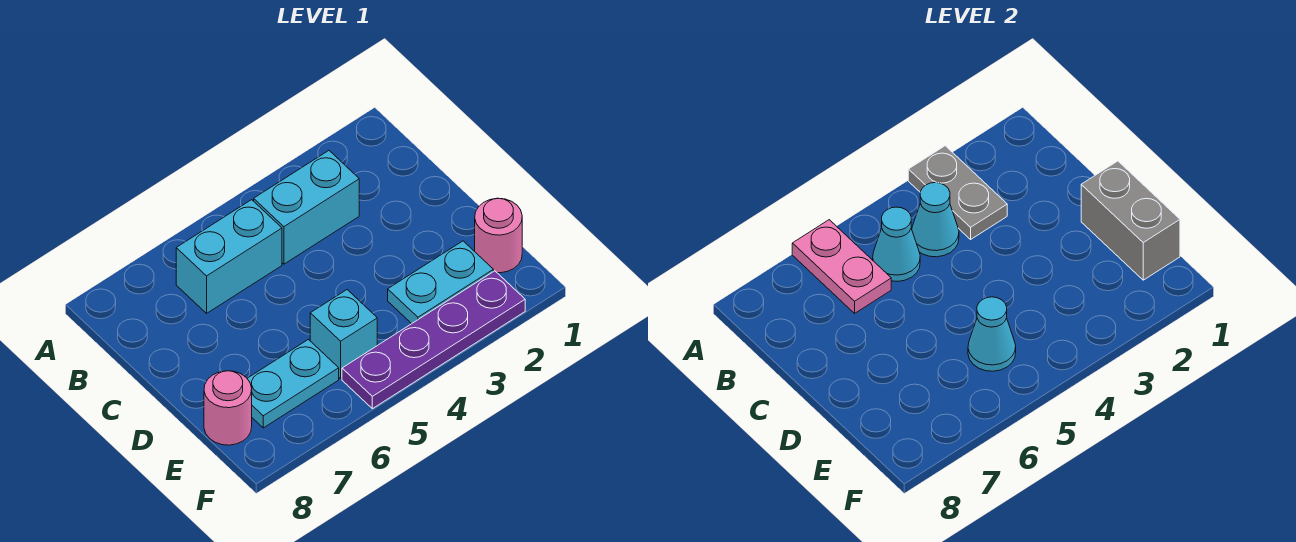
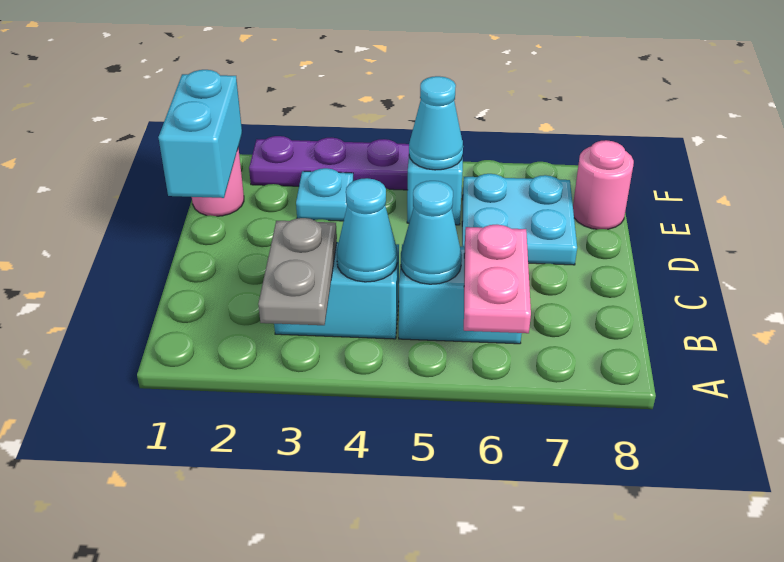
grey 1x2 brick [1081,161,1180,280] -> cyan 1x2 brick [158,70,242,198]
cyan 1x2 plate [388,241,493,324] -> cyan 1x1 plate [296,168,353,221]
cyan 1x2 plate [247,340,339,428] -> cyan 2x2 plate [462,174,577,265]

